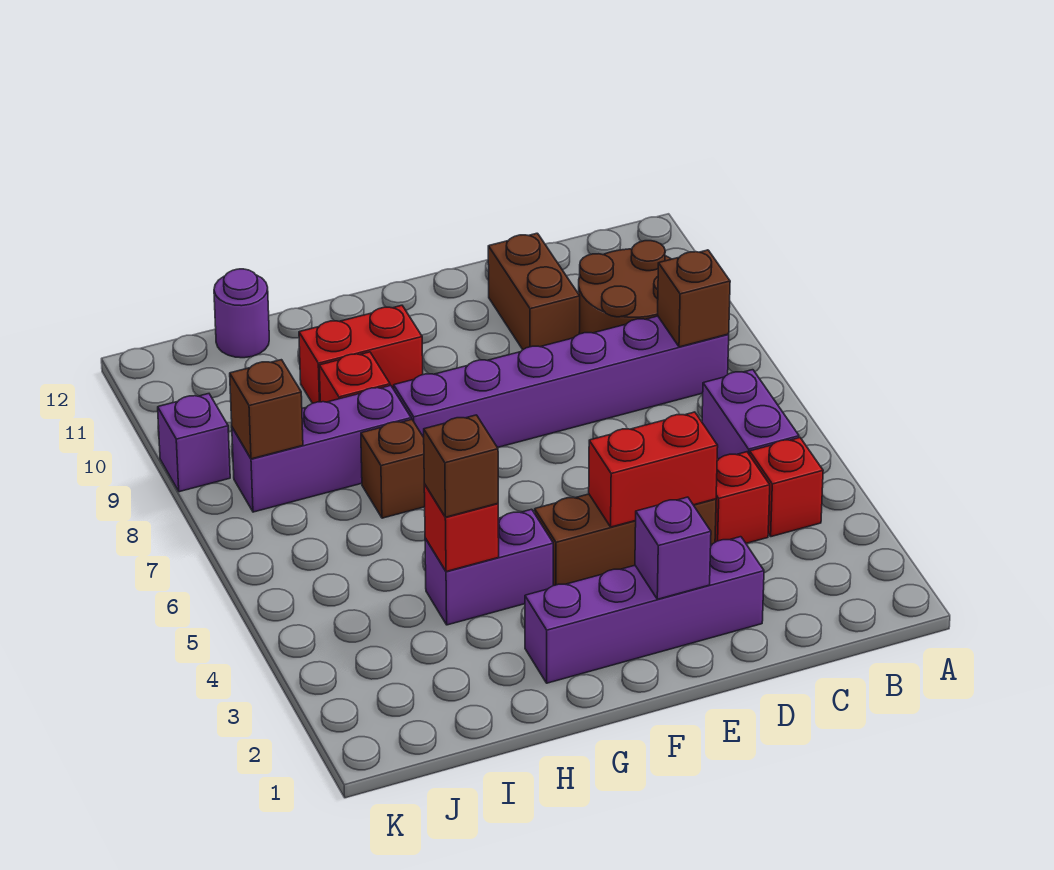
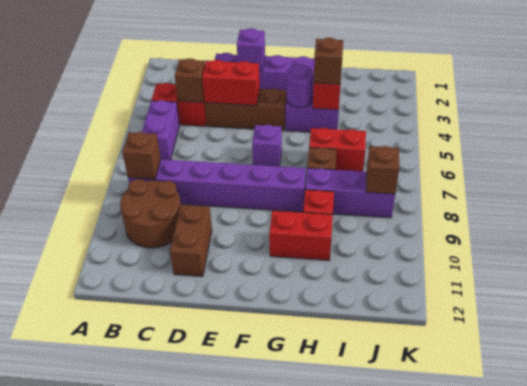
none -> brown 1x1 brick [175,59,205,102]
none -> red 1x2 brick [309,128,366,171]
purple 1x1 round brick [214,269,269,358] -> purple 1x1 round brick moved to [286,64,313,108]
purple 1x1 brick [158,394,230,492] -> purple 1x1 brick moved to [252,125,282,166]

